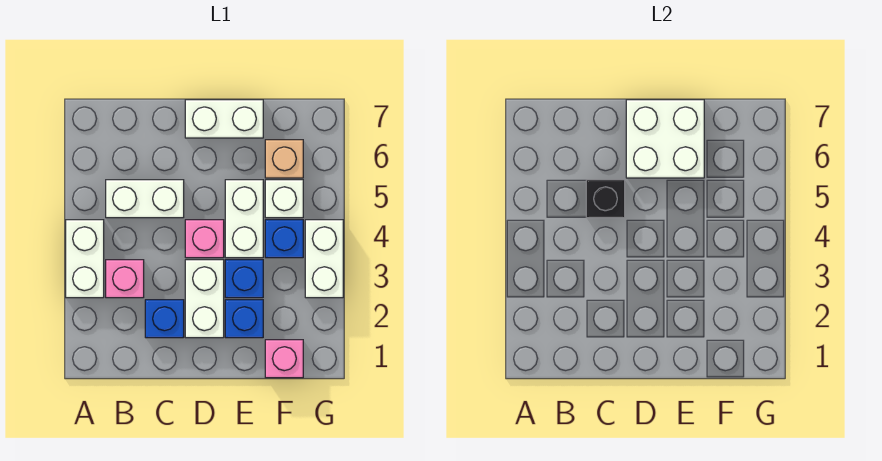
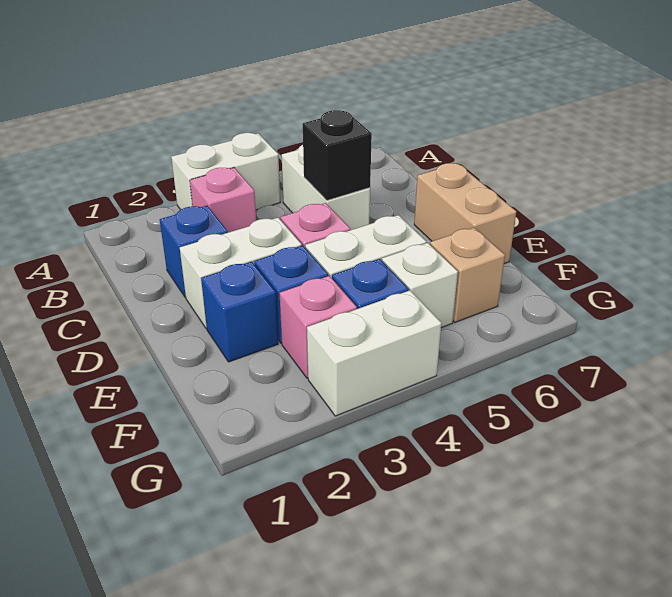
white 2x2 brick [626,100,704,178] -> none
white 1x2 brick [185,100,263,138] -> tan 1x2 brick [414,163,516,264]
pink 1x1 brick [265,340,303,378] -> pink 1x1 brick moved to [280,276,357,378]

